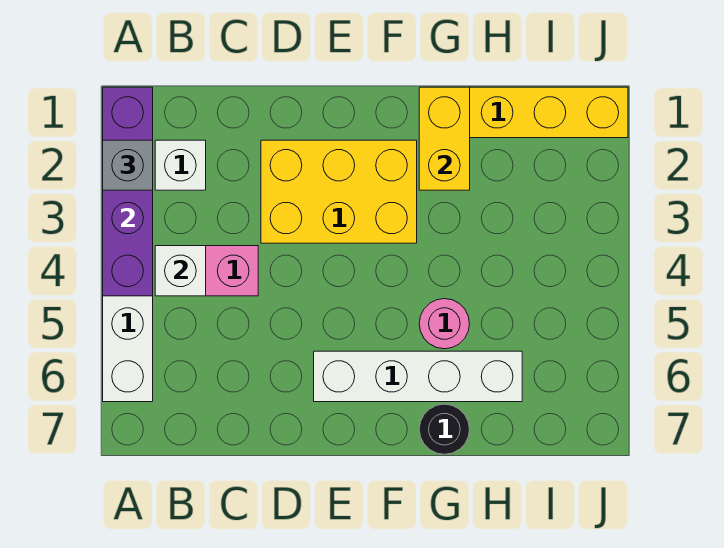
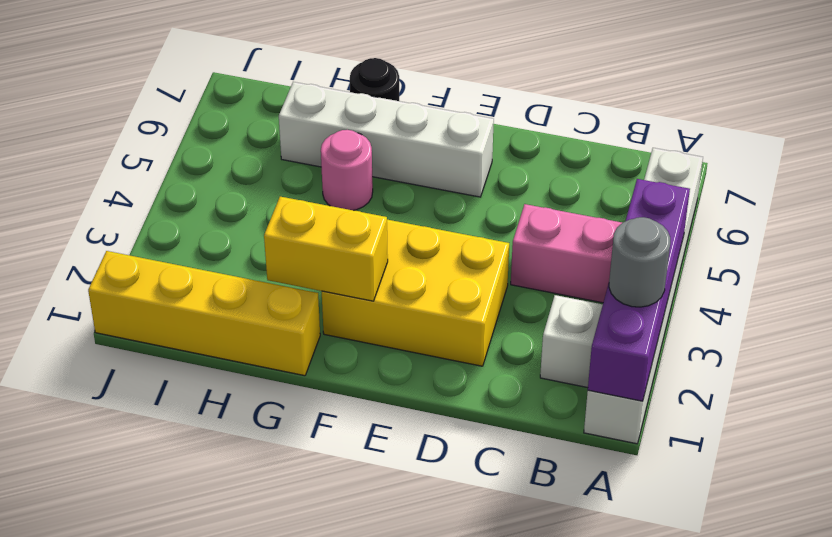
grey 1x1 brick [103,140,153,190] -> grey 1x1 round brick [609,217,670,307]
white 1x1 brick [155,246,206,296] -> none
yellow 1x2 brick [419,87,470,190] -> yellow 1x2 brick turned to [264,197,388,301]

